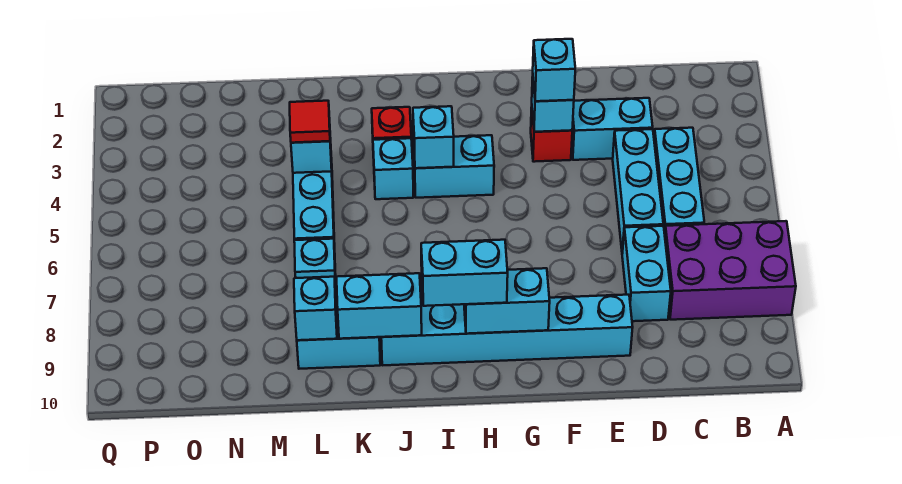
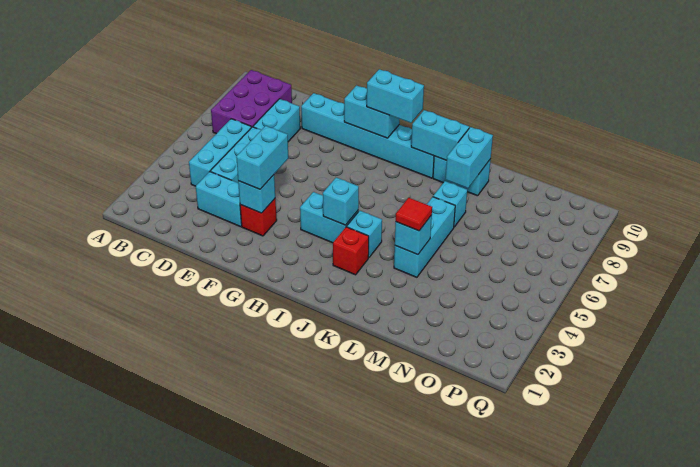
purple 2x3 brick [665,221,796,320] -> purple 2x3 brick turned to [211,70,292,134]
cyan 1x1 brick [533,39,575,101] -> cyan 1x2 brick [236,126,288,189]
cyan 1x1 brick [294,277,337,340] -> cyan 1x2 brick [445,127,493,188]

